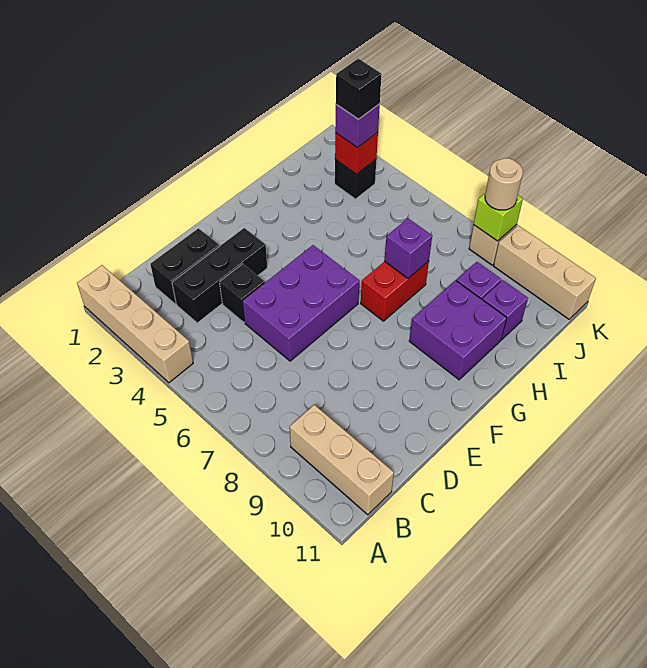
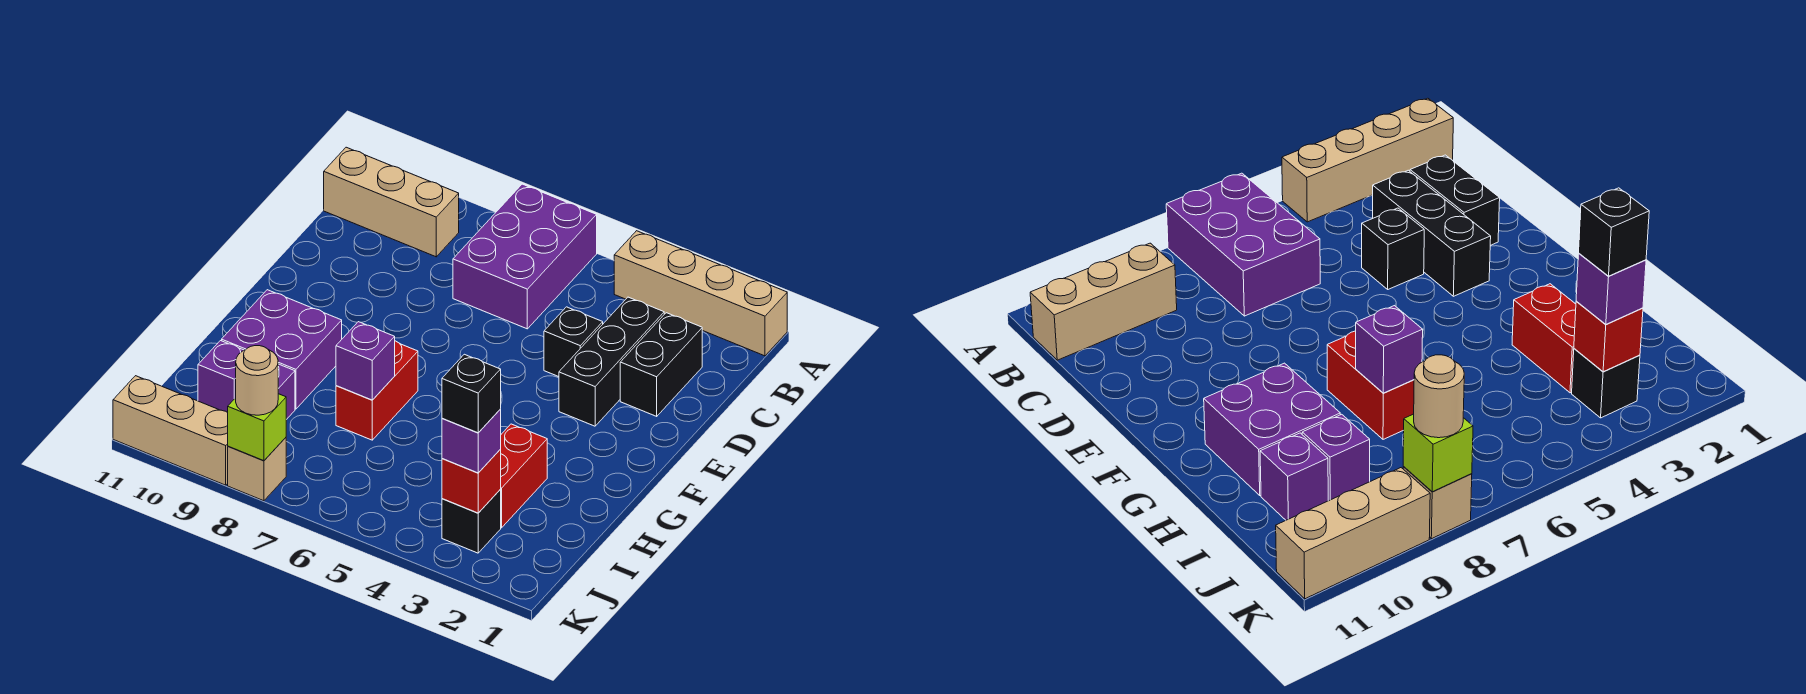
purple 2x3 brick [243,245,359,361] -> purple 2x3 brick moved to [453,184,597,329]
none -> red 1x2 brick [500,424,547,528]

